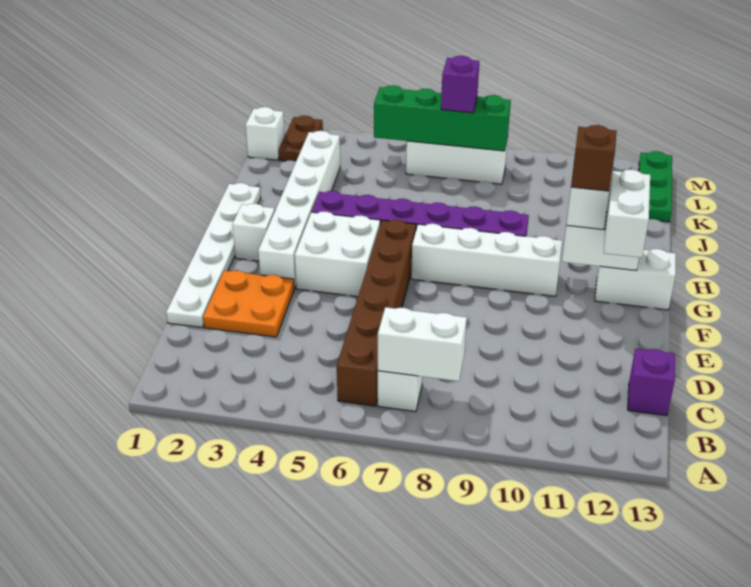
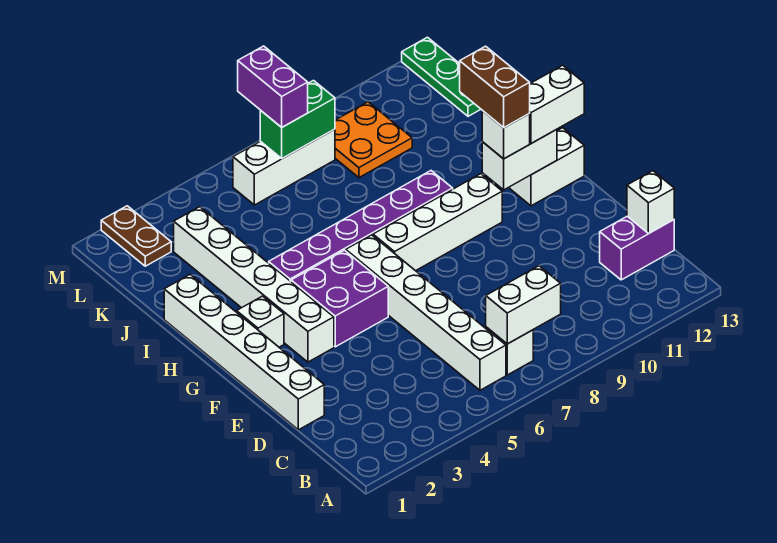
brown 1x6 brick [337,220,416,406] -> white 1x6 brick [346,235,506,390]
purple 1x1 brick [628,348,675,416] -> purple 1x2 brick [600,216,674,280]
white 1x6 plate [166,183,261,328] -> white 1x6 brick [164,275,324,430]
orange 2x2 plate [203,270,294,337] -> orange 2x2 plate moved to [335,102,412,178]
white 2x2 brick [295,212,380,297] -> purple 2x2 brick [291,250,388,347]
white 1x2 brick [604,170,650,258] -> white 1x2 brick turned to [529,65,584,144]
brown 1x1 brick [571,125,617,191] -> brown 1x2 brick [460,46,530,128]
white 1x1 brick [246,107,285,160] -> white 1x1 brick moved to [627,171,674,233]
green 1x4 brick [374,85,511,151] -> green 1x2 brick [260,81,335,158]
purple 1x1 brick [441,56,479,113] -> purple 1x2 brick [238,46,308,127]

